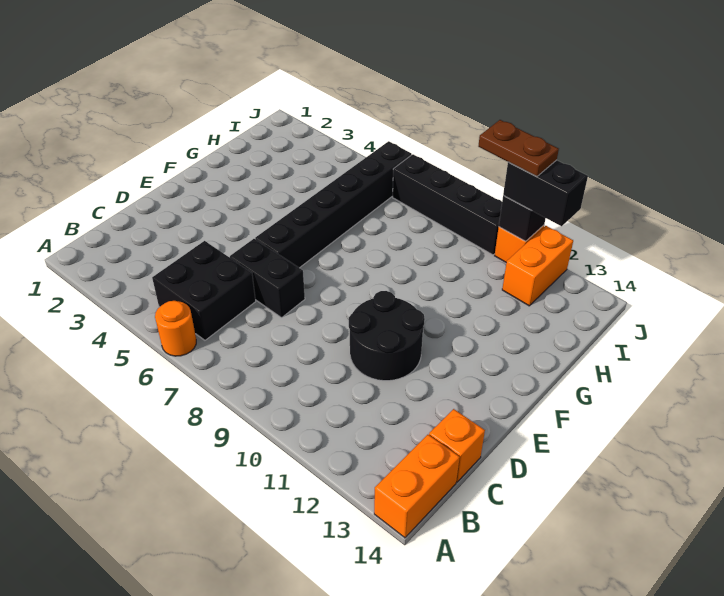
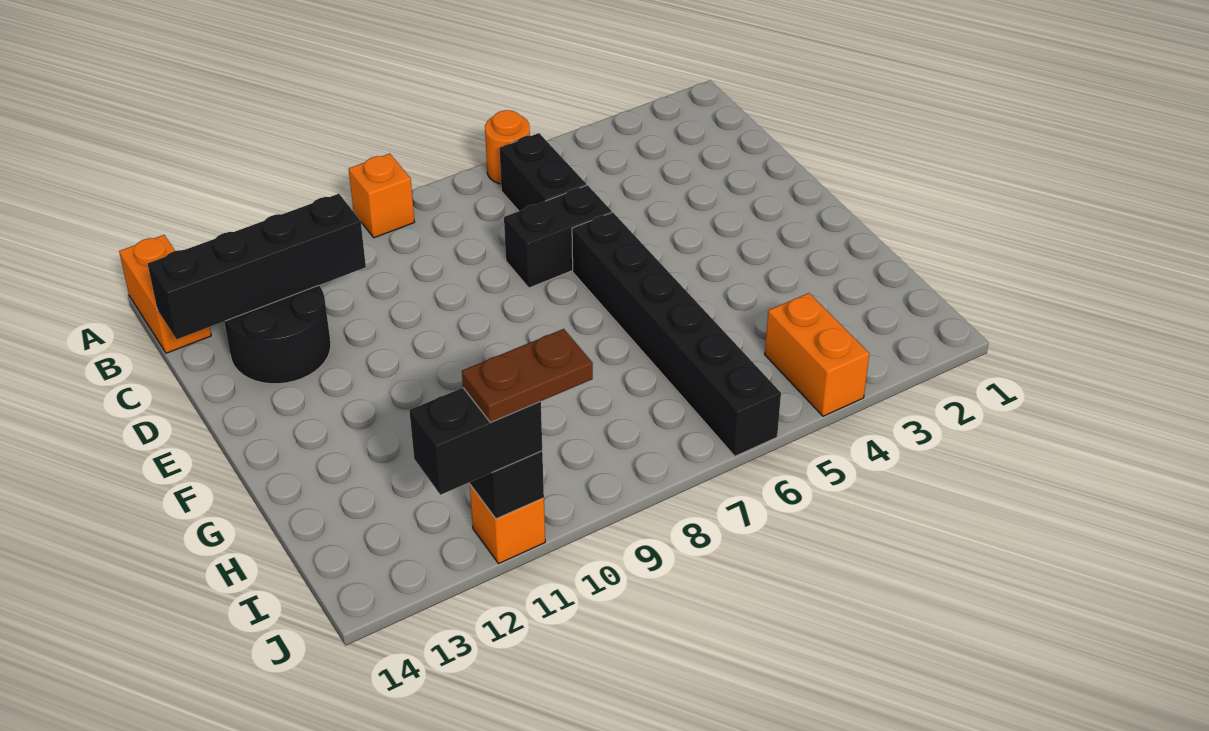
black 2x2 brick [152,241,256,340] -> black 1x2 brick [499,133,586,211]
orange 1x1 brick [429,409,485,482] -> orange 1x1 brick moved to [349,154,415,238]
black 2x2 round brick [349,291,425,381] -> black 2x2 round brick moved to [224,285,331,384]
orange 1x2 brick [502,226,573,306] -> orange 1x2 brick moved to [765,293,869,416]
black 1x4 brick [393,154,502,255] -> black 1x4 brick moved to [148,194,366,339]

